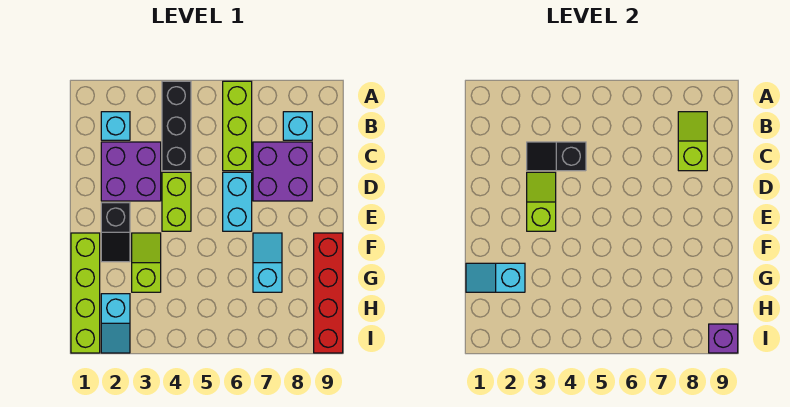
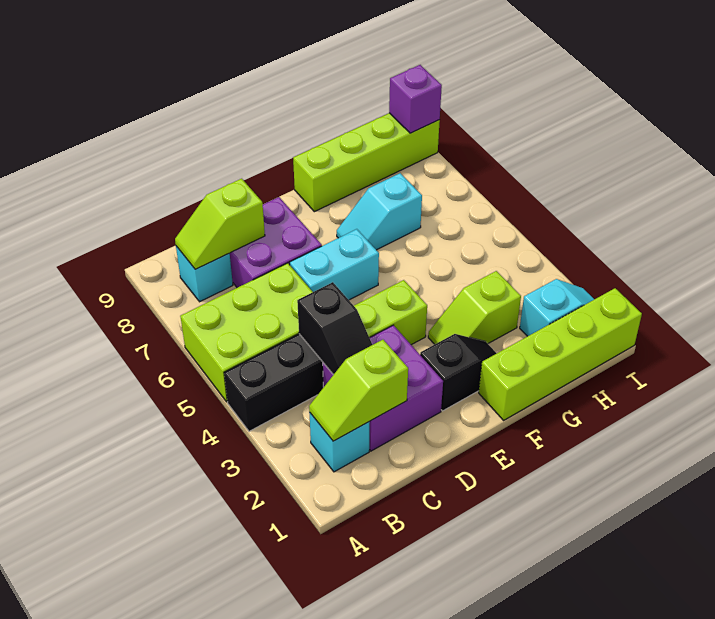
lime 1x3 brick [223,81,252,171] -> lime 2x3 brick [180,263,312,402]
lime 1x2 slope [527,172,556,231] -> lime 1x2 slope moved to [309,340,408,441]
red 1x4 brick [314,233,343,353] -> lime 1x4 brick [293,113,440,212]
cyan 1x2 slope [466,263,525,292] -> none

